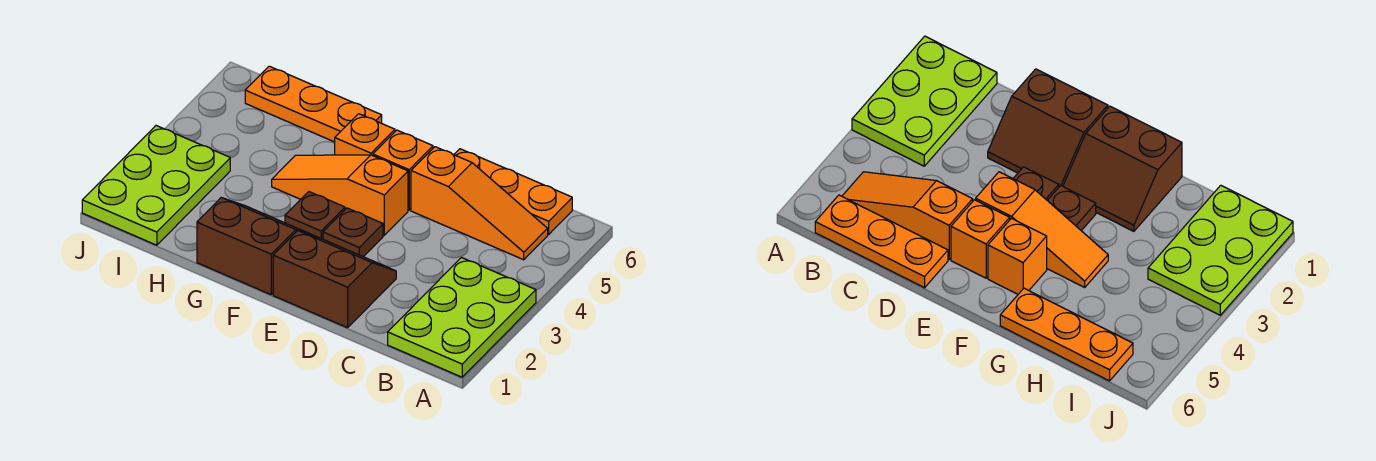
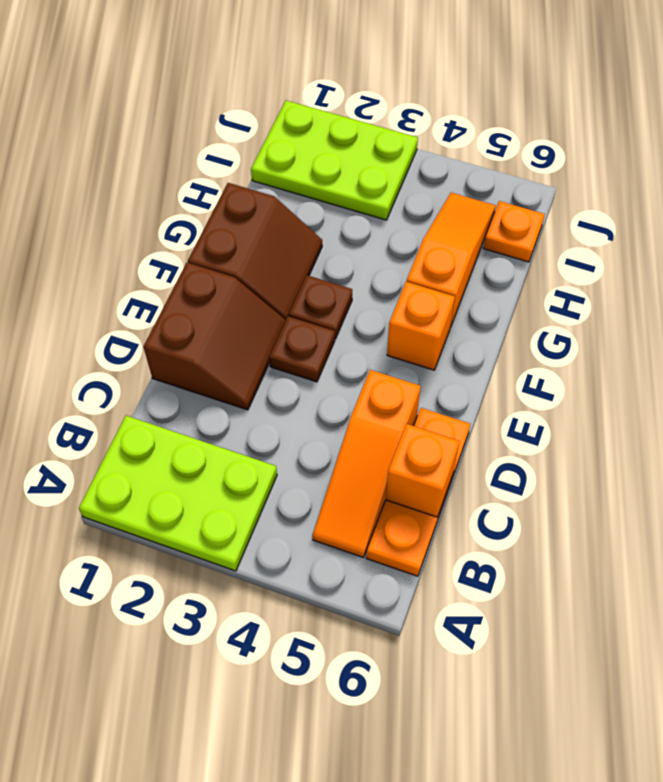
orange 1x3 slope [272,155,408,235] -> orange 1x3 slope moved to [407,193,496,328]
orange 1x1 brick [373,130,433,210] -> orange 1x1 brick moved to [386,424,460,517]
orange 1x3 plate [245,66,382,142] -> orange 1x1 plate [483,201,545,262]

